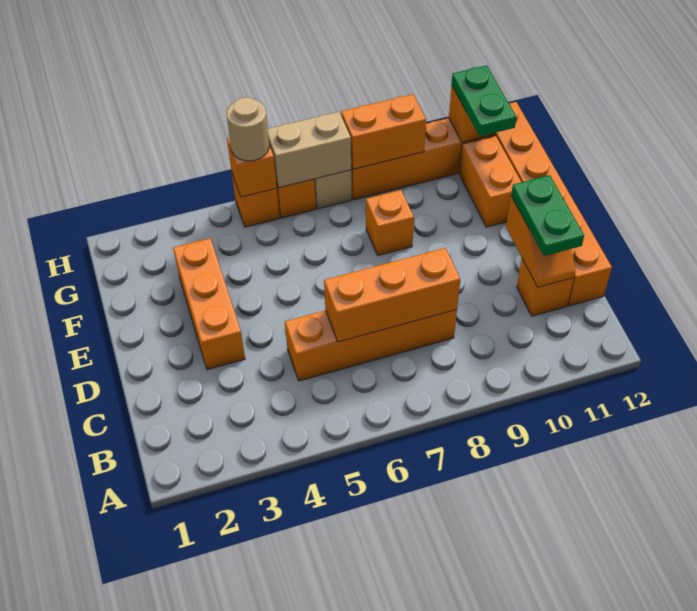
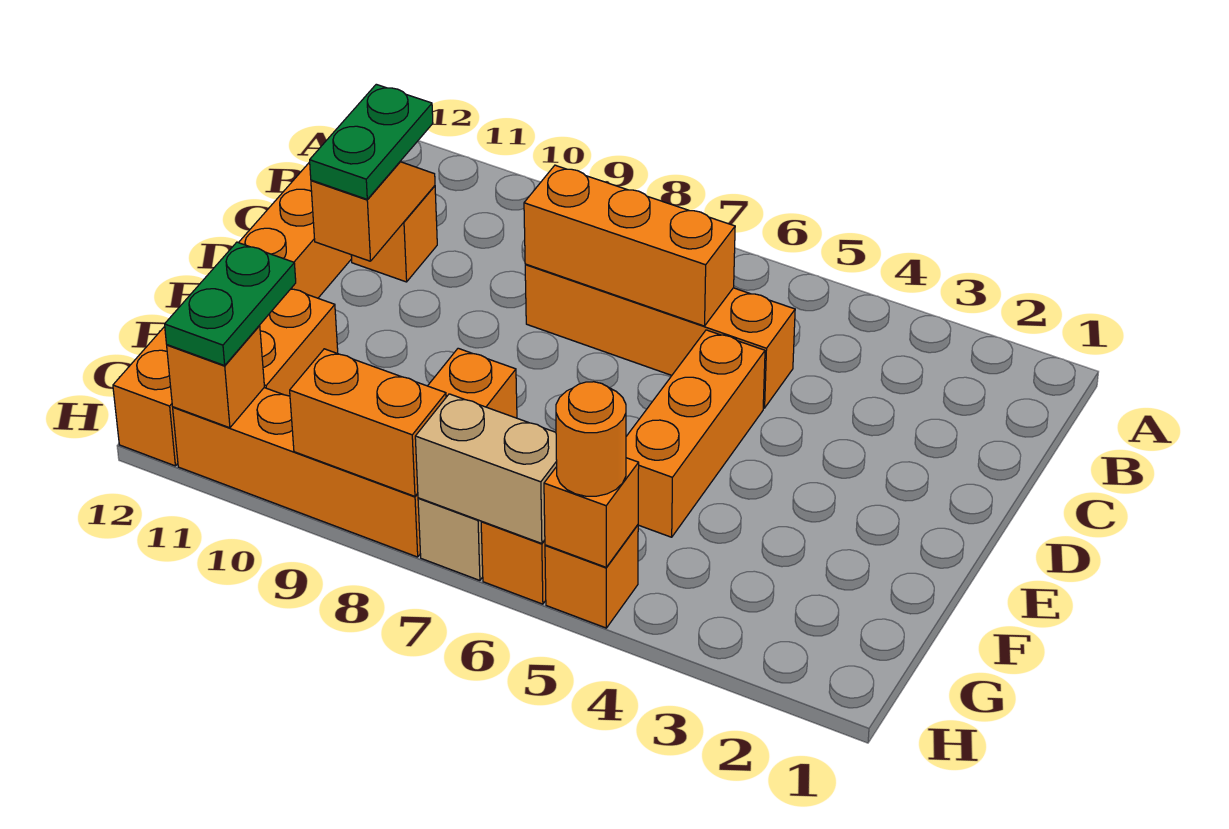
orange 1x3 brick [173,238,245,370] -> orange 1x3 brick moved to [626,330,765,537]
tan 1x1 round brick [226,97,269,161] -> orange 1x1 round brick [556,382,626,496]

